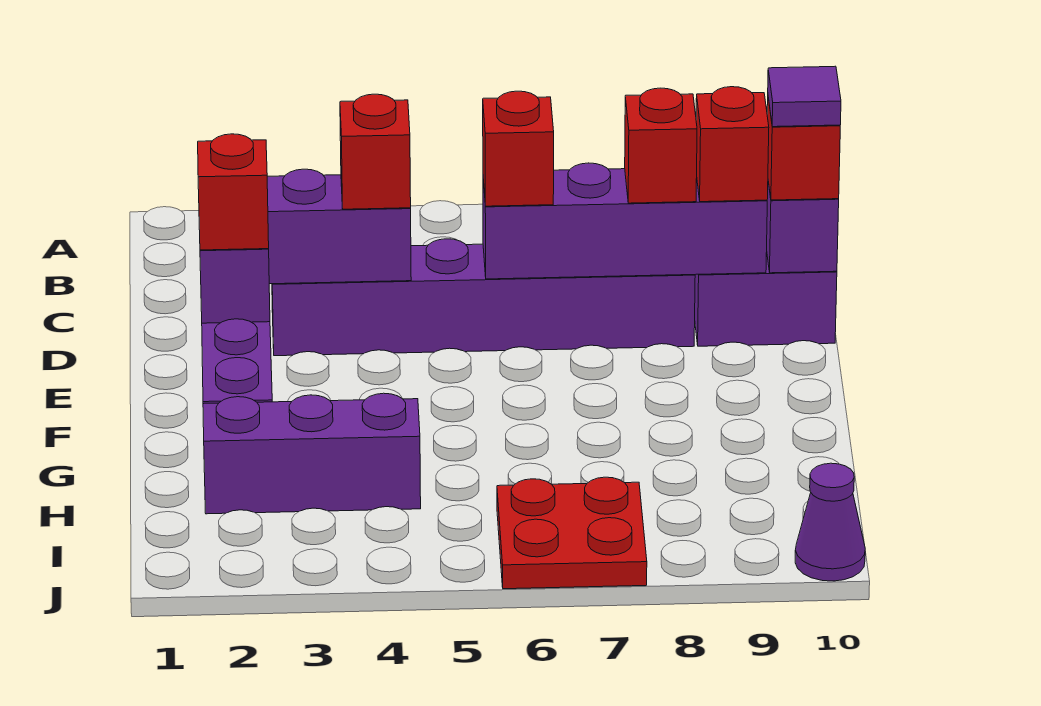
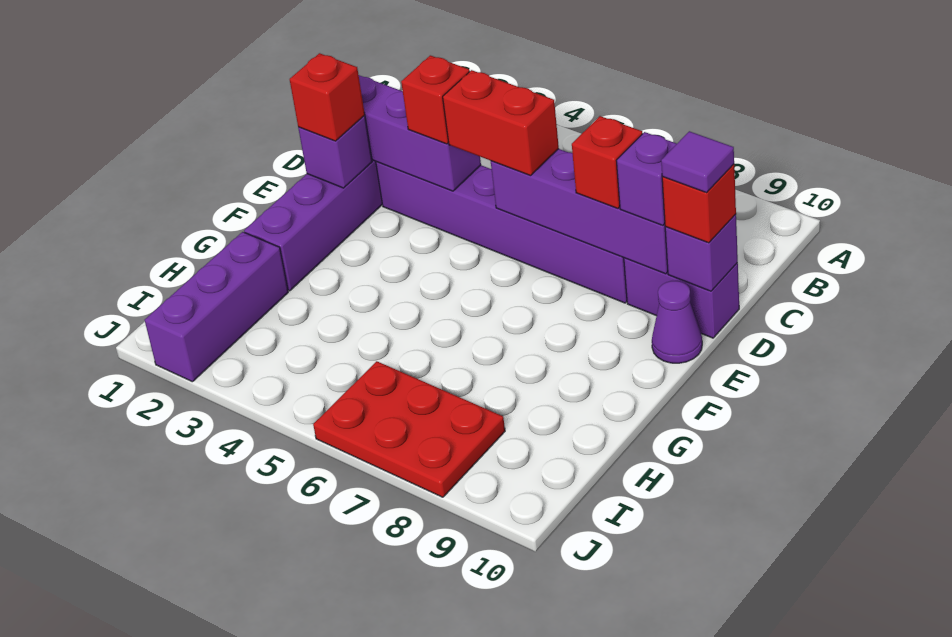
red 1x1 brick [483,91,554,206] -> red 1x2 brick [443,70,559,176]
red 1x1 brick [696,87,769,202] -> purple 1x1 brick [616,132,677,225]
purple 1x3 brick [203,393,421,514] -> purple 1x3 brick turned to [145,232,288,382]
red 2x2 plate [497,477,647,589] -> red 2x3 plate [313,361,505,497]
purple 1x1 cone [795,463,865,581] -> purple 1x1 cone moved to [652,281,702,363]

